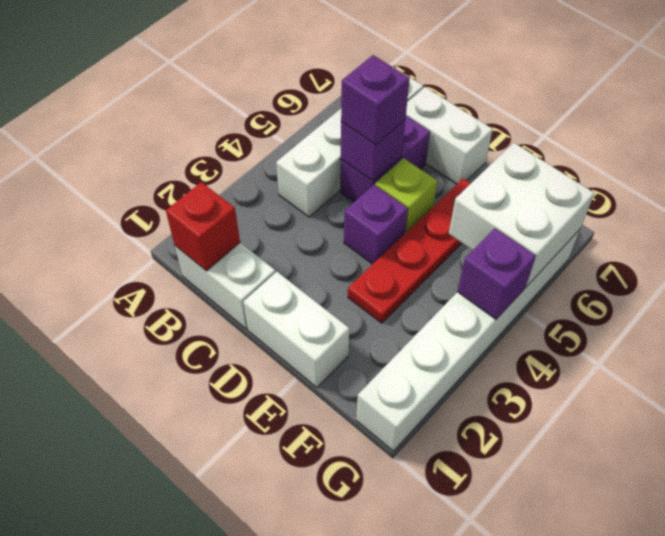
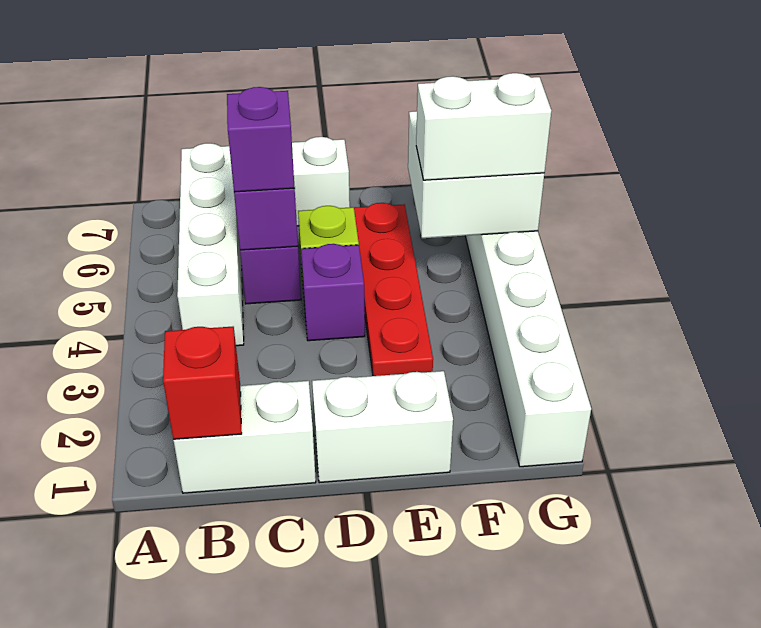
none -> white 1x2 brick [416,73,551,180]
purple 1x1 brick [457,228,536,319] -> none

